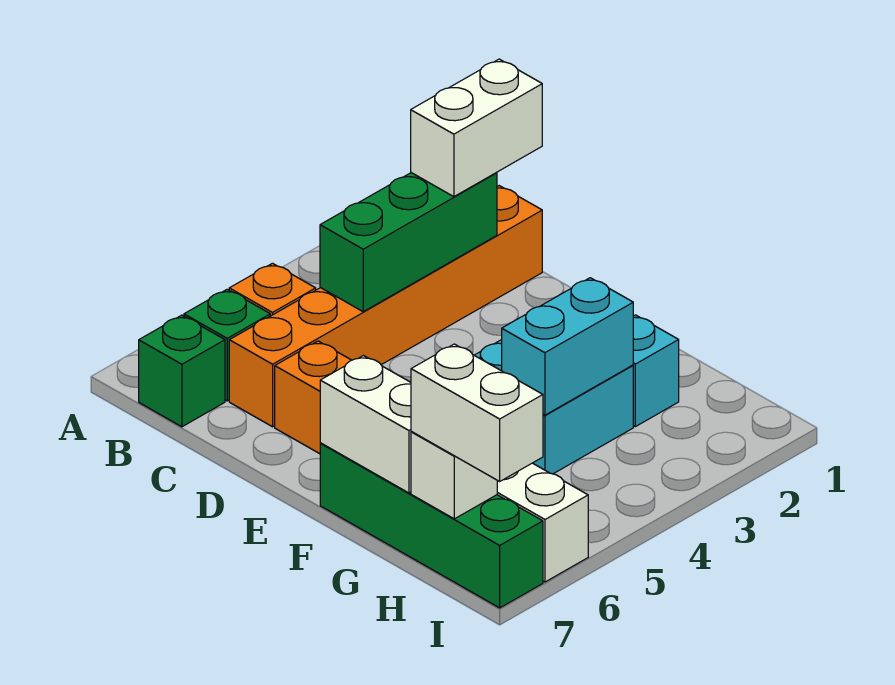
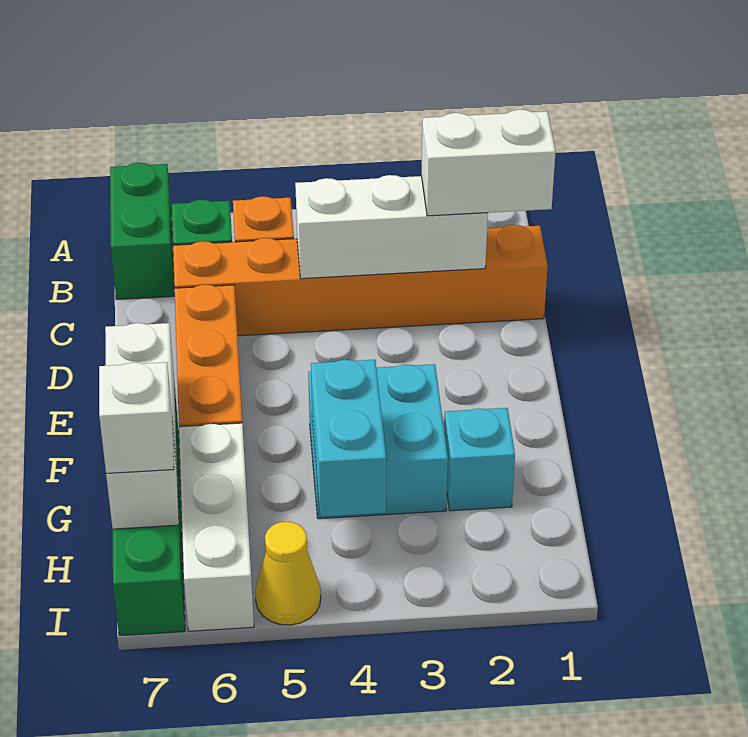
green 1x1 brick [139,315,225,427] -> green 1x2 brick [110,163,174,299]
green 1x3 brick [320,172,497,312] -> white 1x3 brick [295,175,488,279]
cyan 1x2 brick [502,278,633,415] -> cyan 1x2 brick turned to [311,360,386,517]
white 1x2 brick [411,344,543,481] -> white 1x1 brick [99,362,174,473]
none -> yellow 1x1 cone [255,522,321,625]

